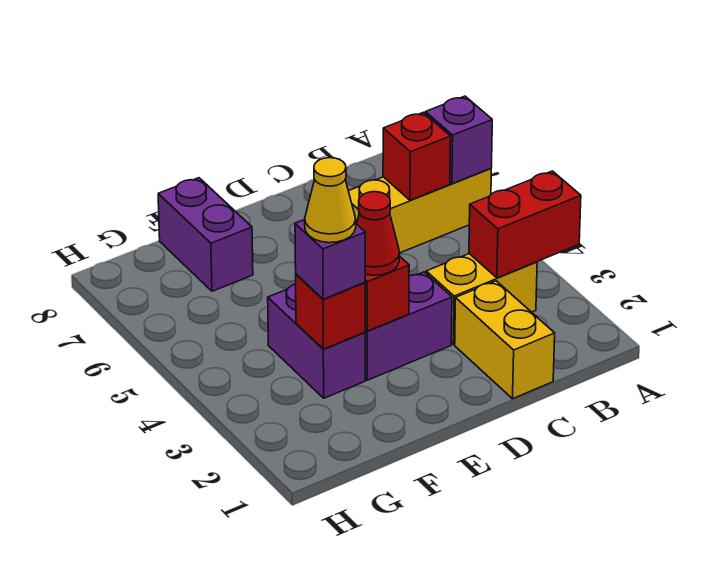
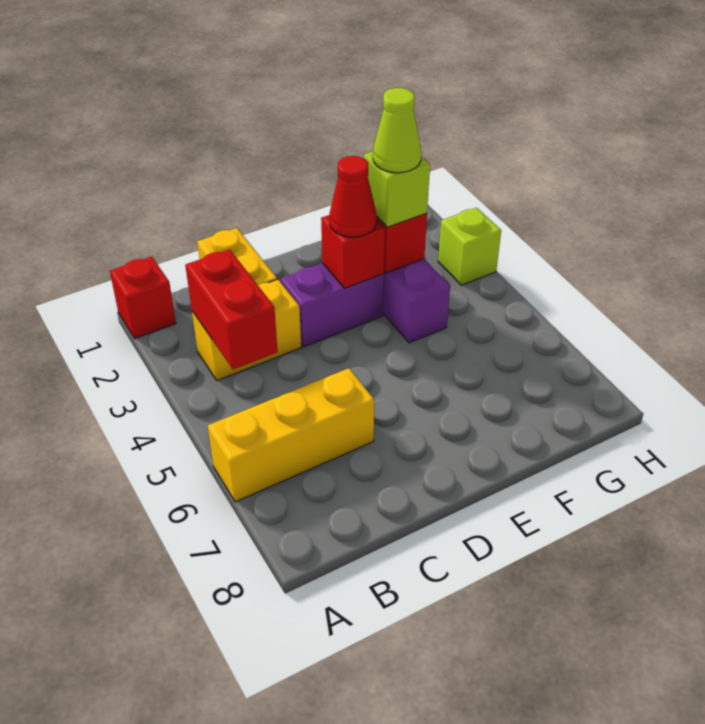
red 1x2 brick [469,171,581,278] -> red 1x2 brick turned to [185,249,278,370]
purple 1x1 brick [425,96,492,184] -> none
red 1x1 brick [383,112,451,200] -> red 1x1 brick moved to [110,257,176,338]
purple 1x1 brick [295,220,365,299] -> lime 1x1 brick [364,151,430,227]
yellow 1x1 cone [305,158,356,243] -> lime 1x1 cone [373,88,421,173]
purple 1x2 brick [158,178,253,291] -> none
none -> lime 1x1 brick [438,208,501,285]

